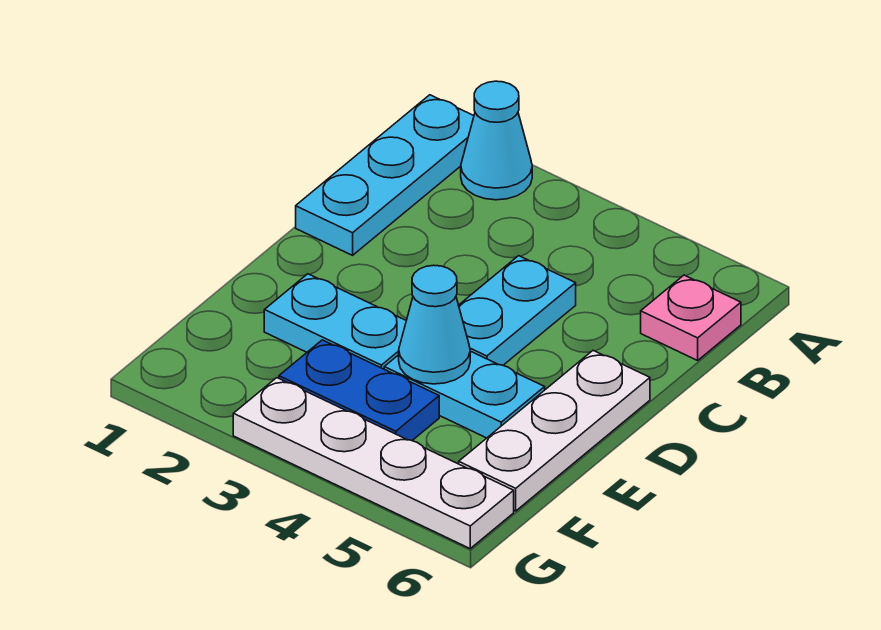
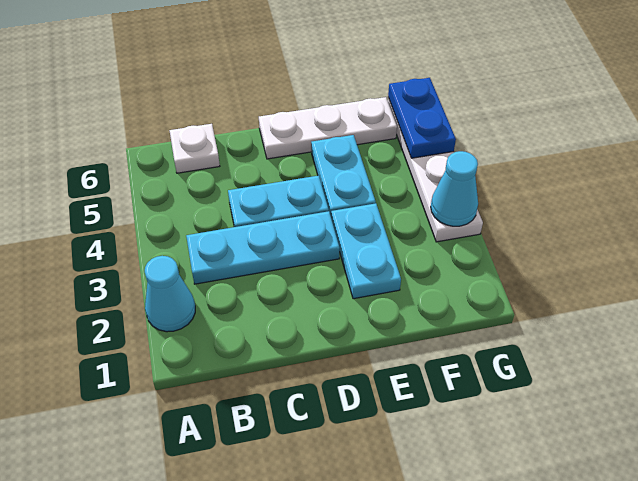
cyan 1x3 plate [296,95,474,255] -> cyan 1x3 plate moved to [186,211,340,284]
pink 1x1 plate [641,275,741,360] -> white 1x1 plate [169,124,220,173]
cyan 1x1 cone [399,265,470,384] -> cyan 1x1 cone moved to [431,151,478,226]
blue 1x2 plate [279,340,439,441] -> blue 1x2 plate moved to [388,78,456,158]

